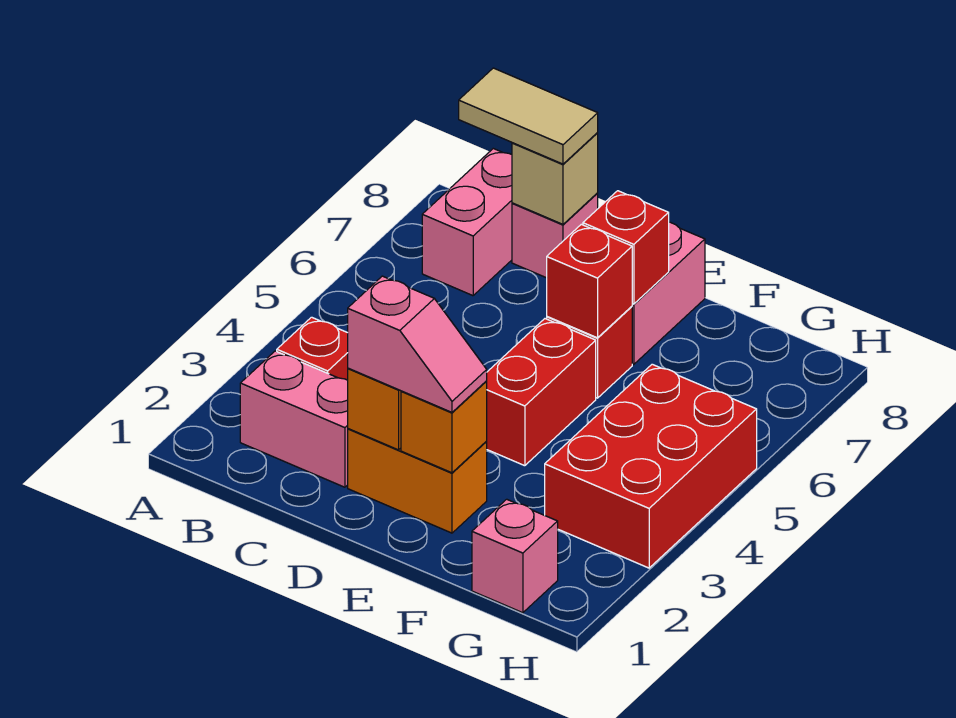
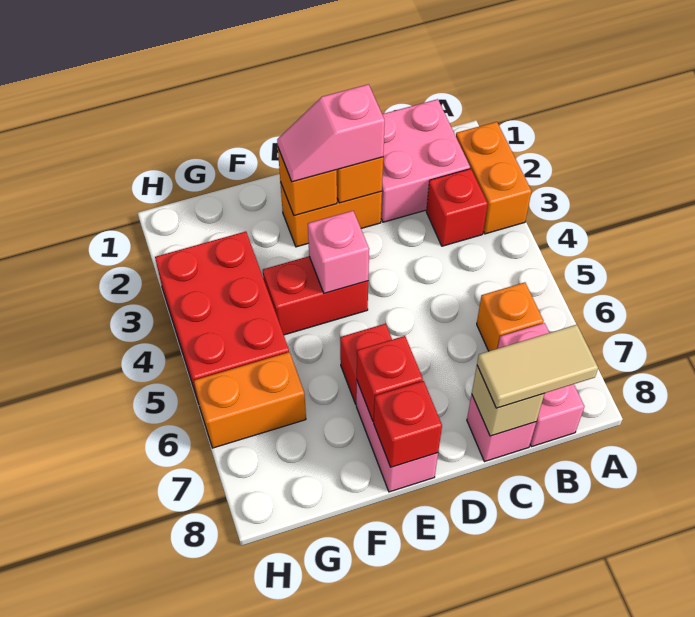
none -> orange 1x2 brick [456,122,532,234]
pink 1x2 brick [240,351,348,487] -> pink 2x2 brick [381,99,470,222]
none -> orange 1x1 brick [477,282,544,351]
red 1x2 brick [486,319,596,466] -> red 1x2 brick turned to [263,256,368,335]
red 1x1 brick [547,224,632,338] -> red 1x1 brick moved to [374,381,442,467]
pink 1x1 brick [472,499,558,613] -> pink 1x1 brick moved to [308,211,369,293]
none -> orange 1x2 brick [194,352,306,448]

